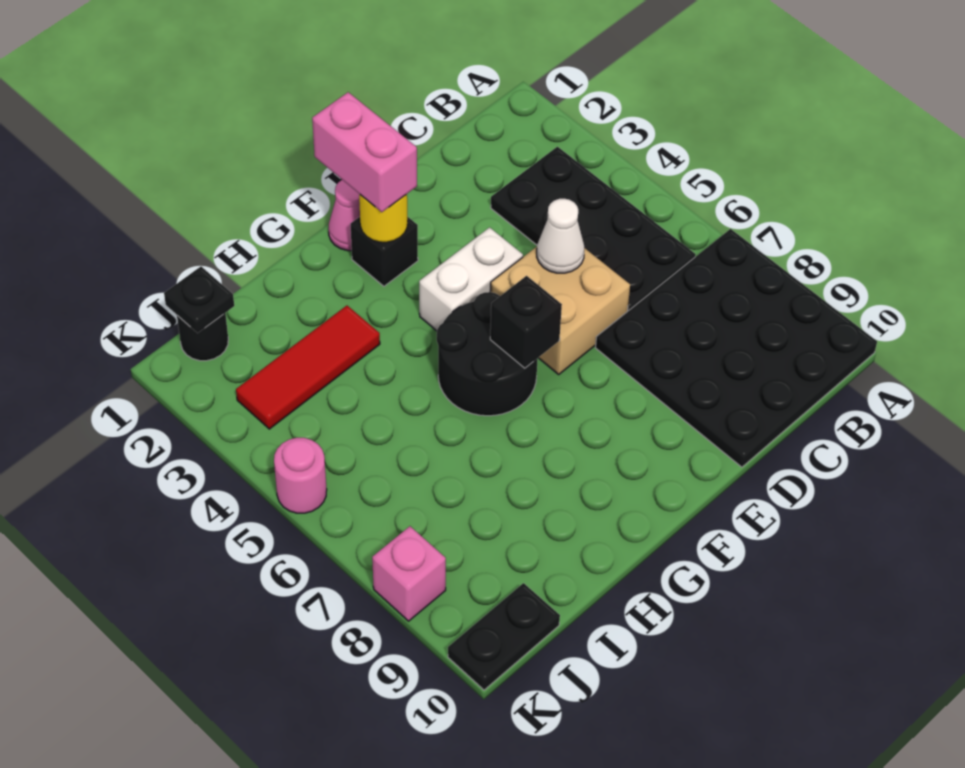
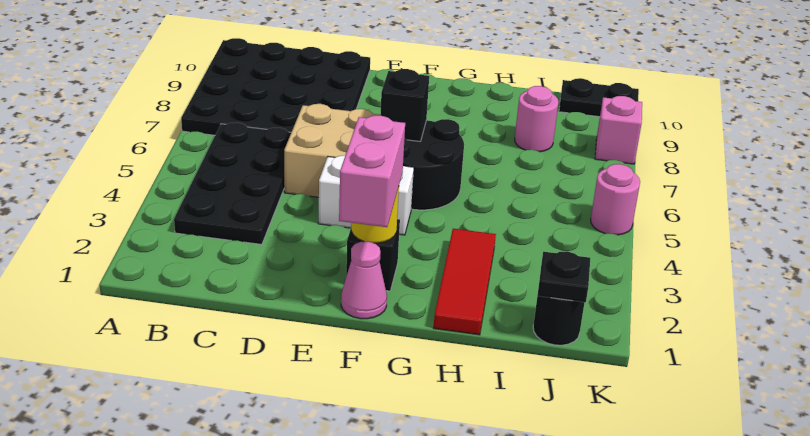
white 1x1 cone [537,199,584,273] -> none
red 1x3 tile [236,306,380,429] -> red 1x3 tile turned to [434,229,496,335]
none -> pink 1x1 round brick [515,86,558,152]

